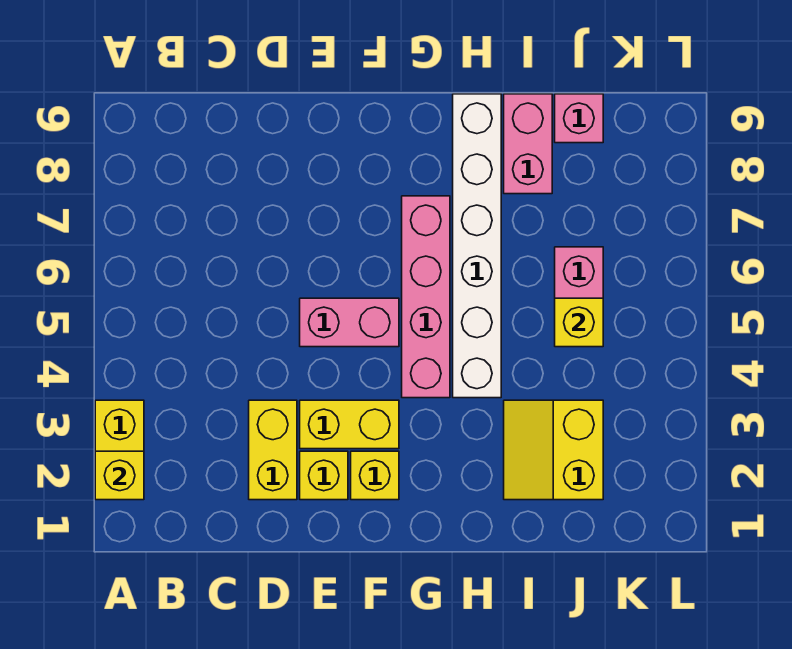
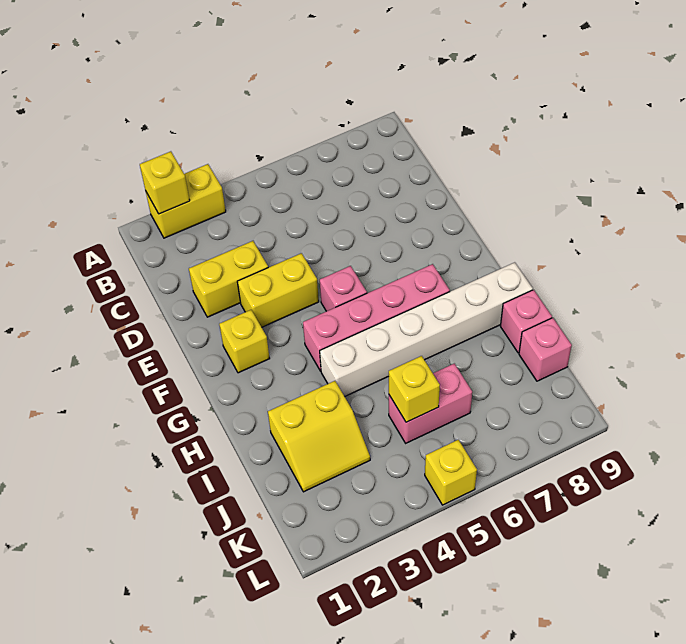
yellow 1x1 brick [300,451,348,500] -> yellow 1x1 brick moved to [425,440,477,505]
yellow 1x2 brick [300,400,399,449] -> yellow 1x2 brick turned to [237,253,319,327]
pink 1x2 brick [300,298,399,347] -> pink 1x1 brick [320,266,367,311]
yellow 2x2 slope [504,400,603,500] -> yellow 2x2 slope turned to [268,381,370,492]
pink 1x2 brick [504,94,552,194] -> pink 1x1 brick [500,290,552,353]

